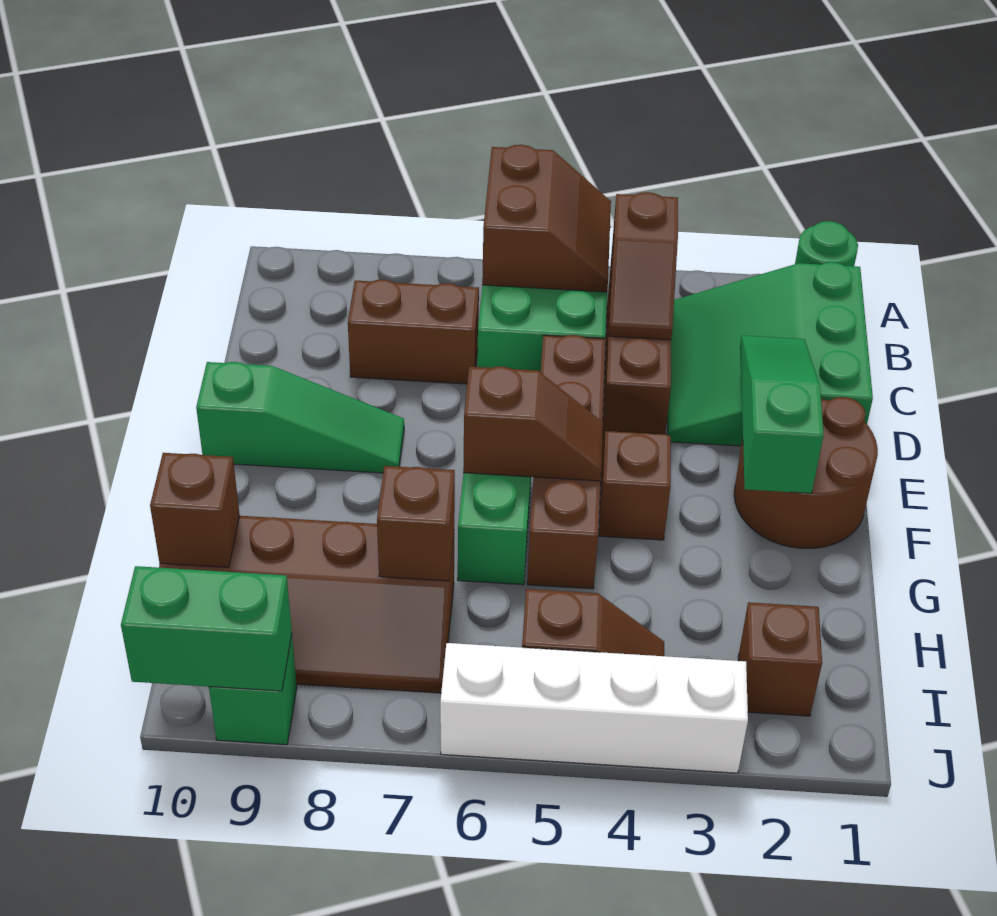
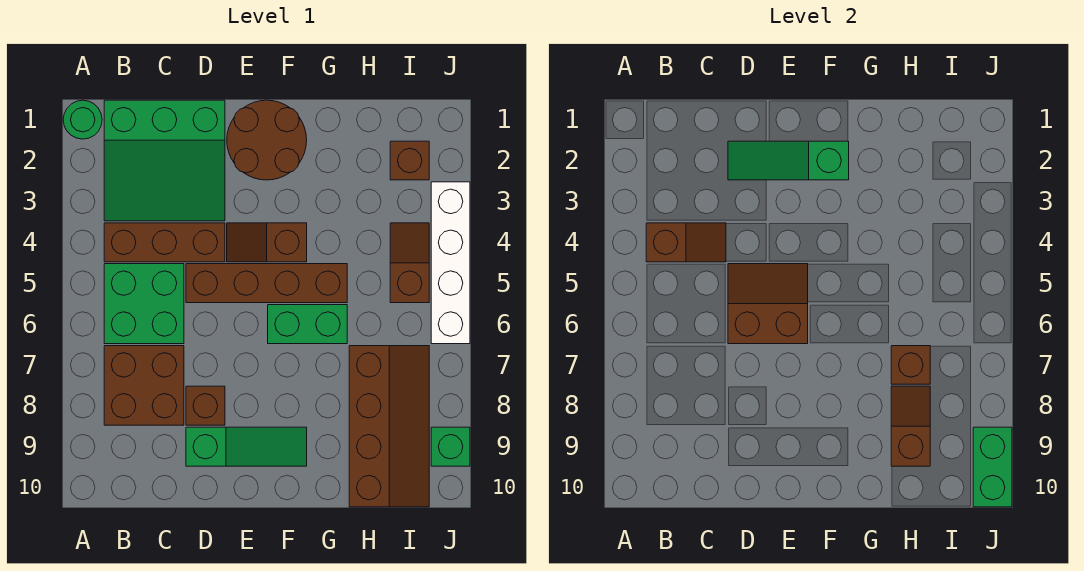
brown 2x2 slope [482,145,611,292] -> brown 2x2 slope moved to [728,264,808,344]
brown 1x2 brick [348,280,479,384] -> brown 2x2 brick [104,346,184,425]
green 1x3 slope [196,362,404,473] -> green 1x3 slope turned to [186,427,307,466]
brown 1x2 slope [463,366,603,481] -> brown 1x2 slope moved to [891,386,930,466]
brown 1x1 brick [150,453,240,567] -> brown 1x1 brick moved to [186,386,225,425]

